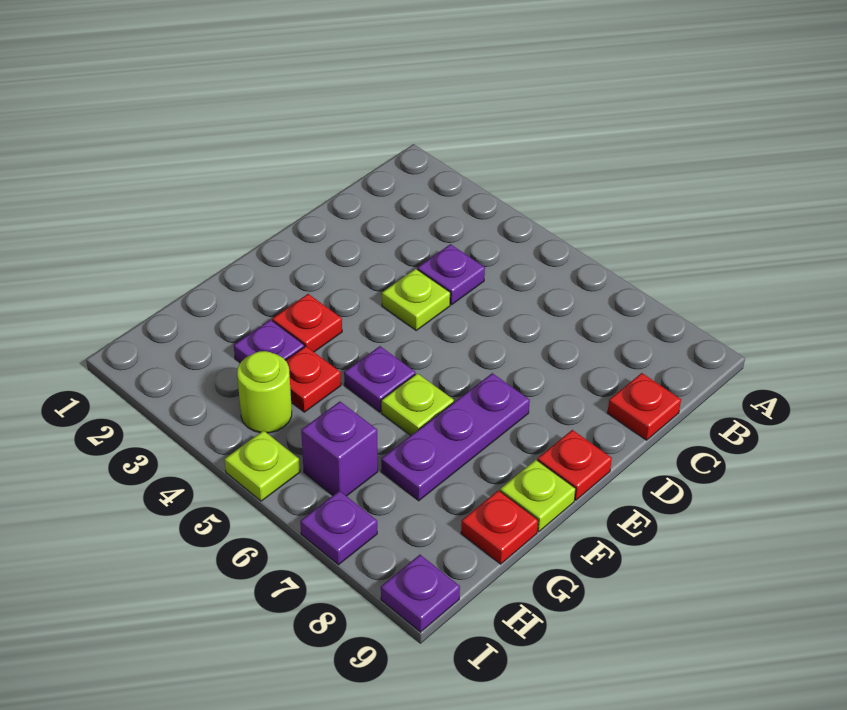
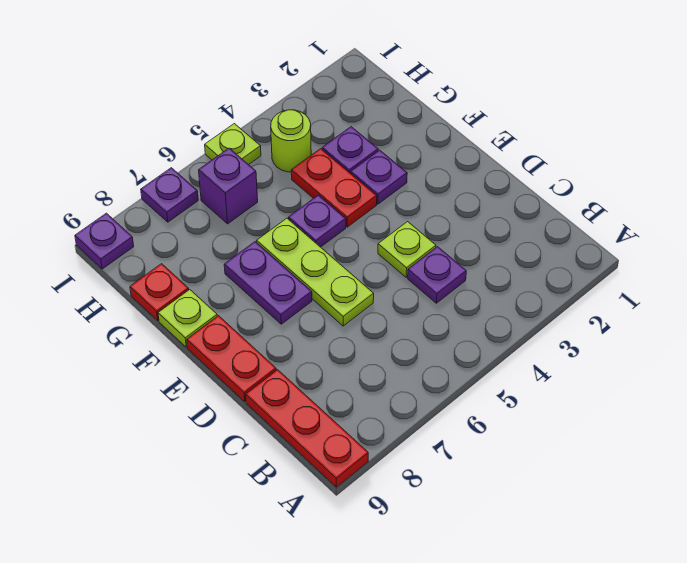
red 1x1 plate [607,373,681,440] -> red 1x3 plate [246,370,368,487]
purple 1x3 plate [381,373,530,501] -> purple 1x2 plate [224,242,312,324]
red 1x1 plate [537,430,612,500] -> red 1x2 plate [187,316,276,402]
red 1x1 plate [272,294,342,352] -> purple 1x1 plate [351,150,407,204]
lime 1x1 plate [381,373,454,435] -> lime 1x3 plate [257,218,374,326]
red 1x1 plate [285,346,341,412] -> red 1x2 plate [291,149,377,227]

